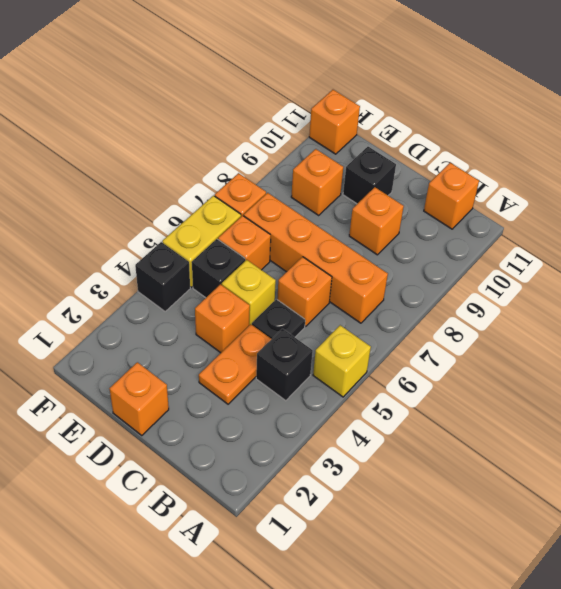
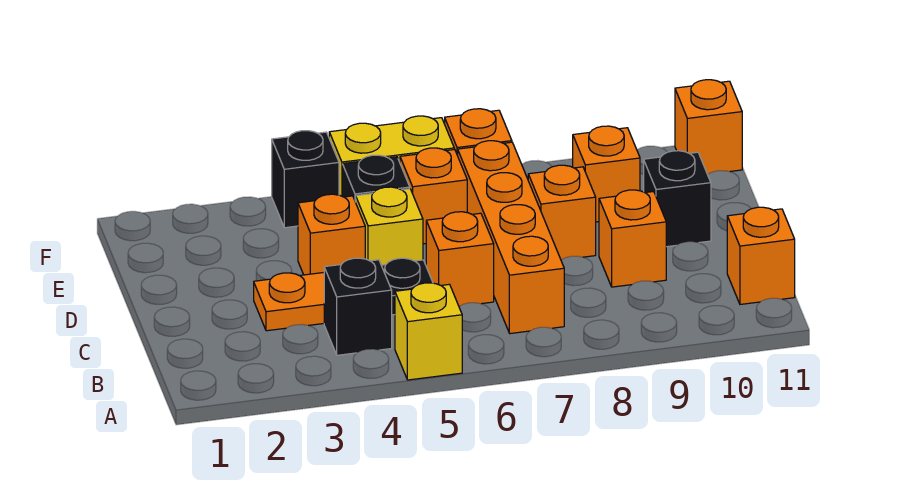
orange 1x1 brick [109,362,169,435] -> orange 1x1 brick moved to [528,165,596,260]

